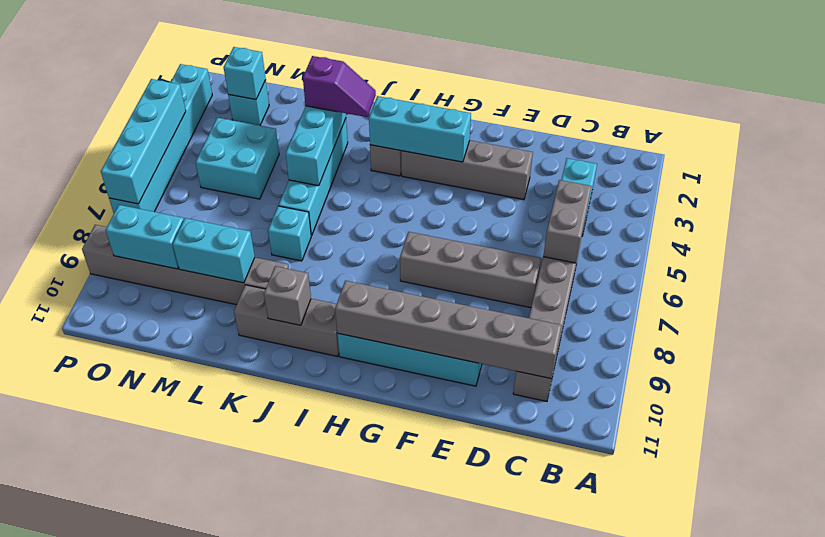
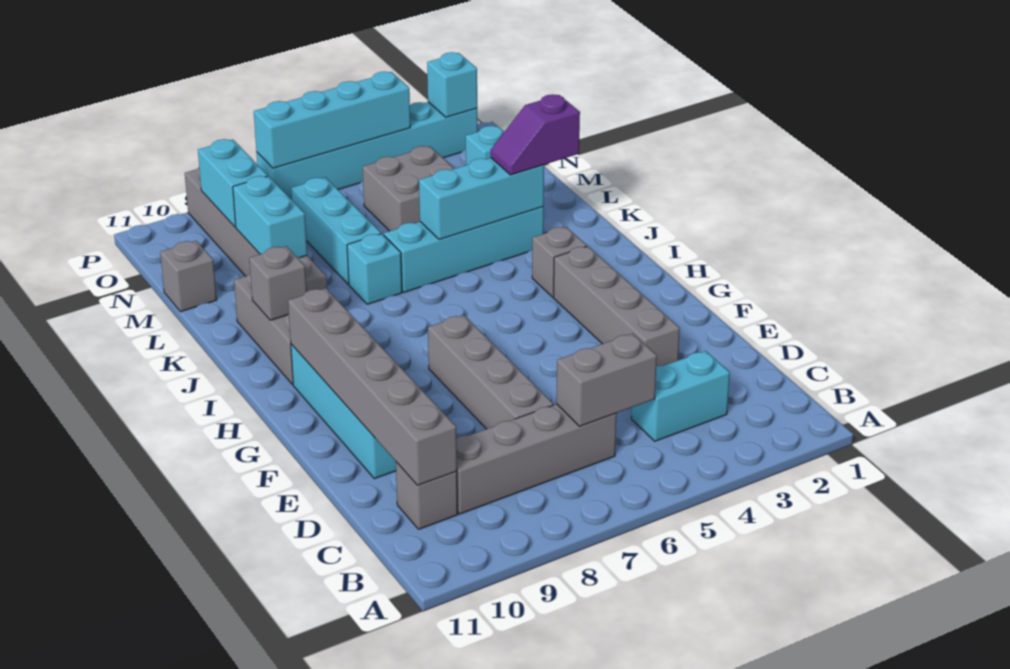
cyan 1x3 brick [369,96,471,162] -> cyan 1x3 brick moved to [292,178,381,284]
purple 1x2 slope [303,56,376,117] -> purple 1x2 slope turned to [491,94,580,175]
cyan 2x2 brick [196,118,279,199] -> grey 2x2 brick [363,146,455,231]
none -> grey 1x1 brick [160,241,217,312]
cyan 1x1 brick [224,47,266,100] -> cyan 1x1 brick moved to [427,52,477,117]

